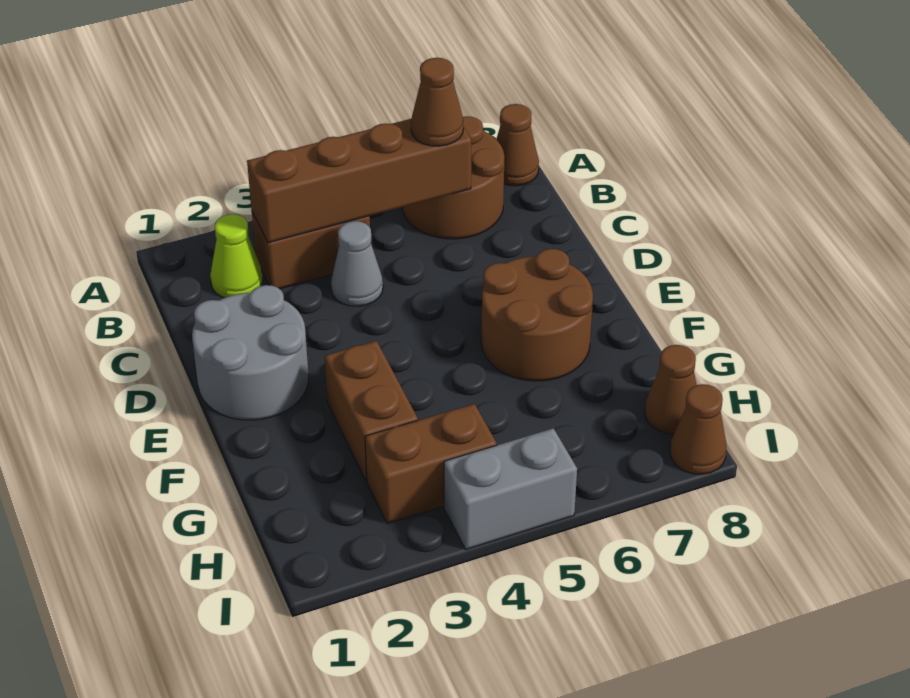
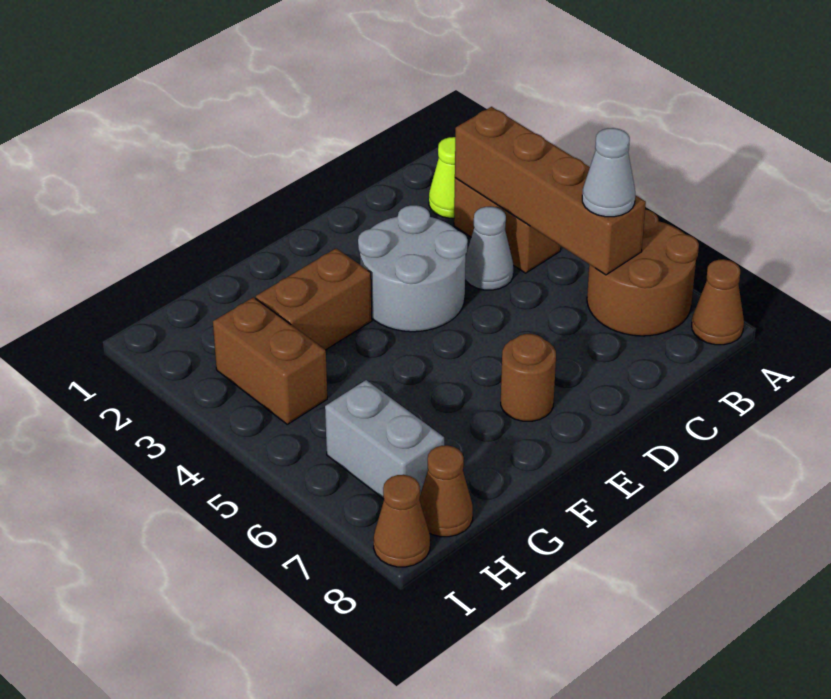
brown 1x1 cone [411,58,463,146] -> grey 1x1 cone [582,128,635,217]
grey 2x2 round brick [192,285,309,420] -> grey 2x2 round brick moved to [358,205,468,332]
brown 2x2 round brick [481,249,593,381] -> brown 1x1 round brick [501,334,556,421]
grey 1x2 brick [444,428,577,550] -> grey 1x2 brick moved to [325,380,444,499]

